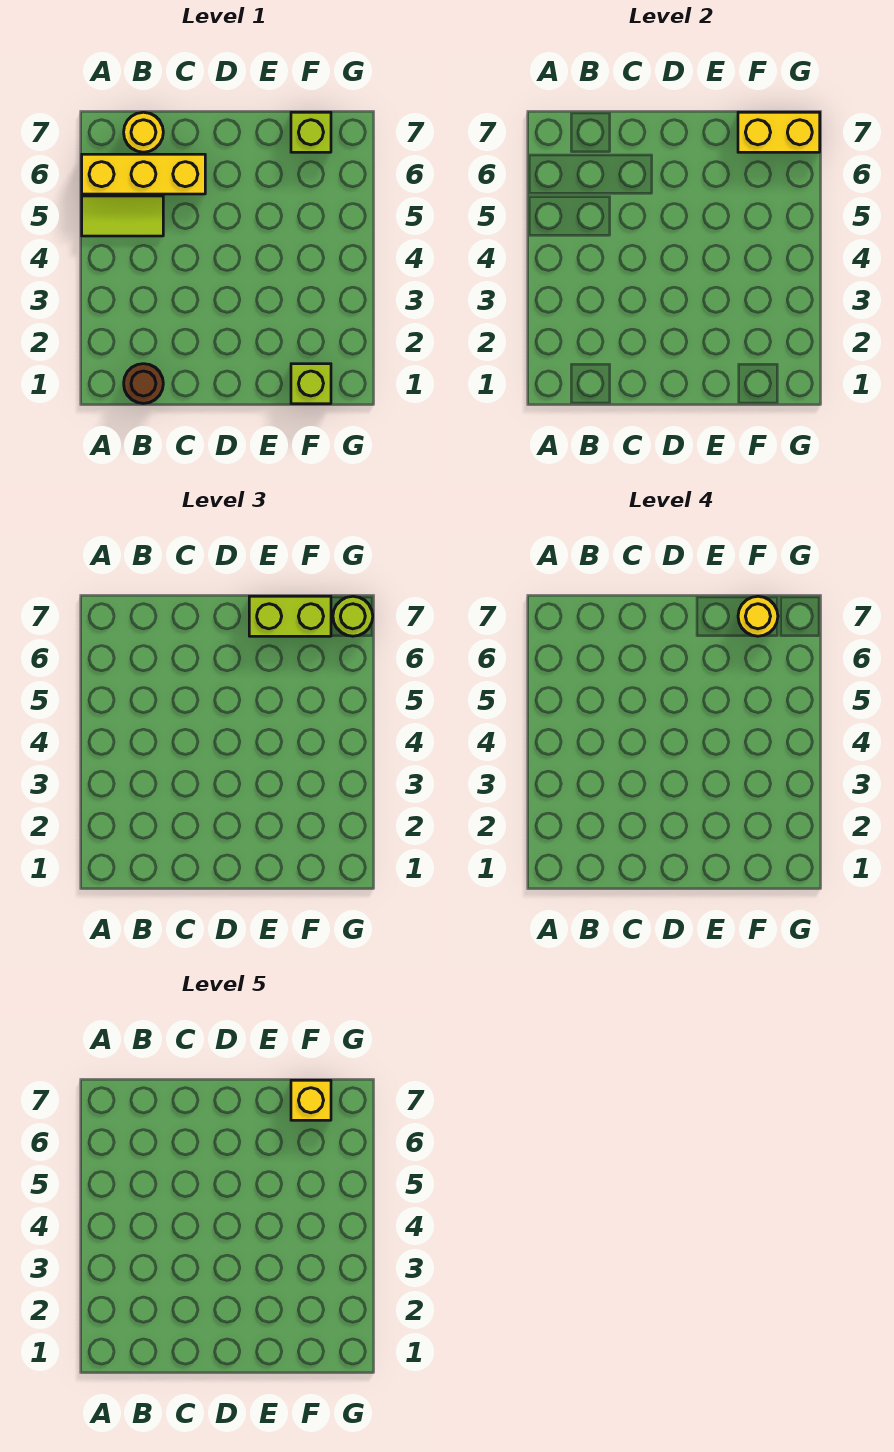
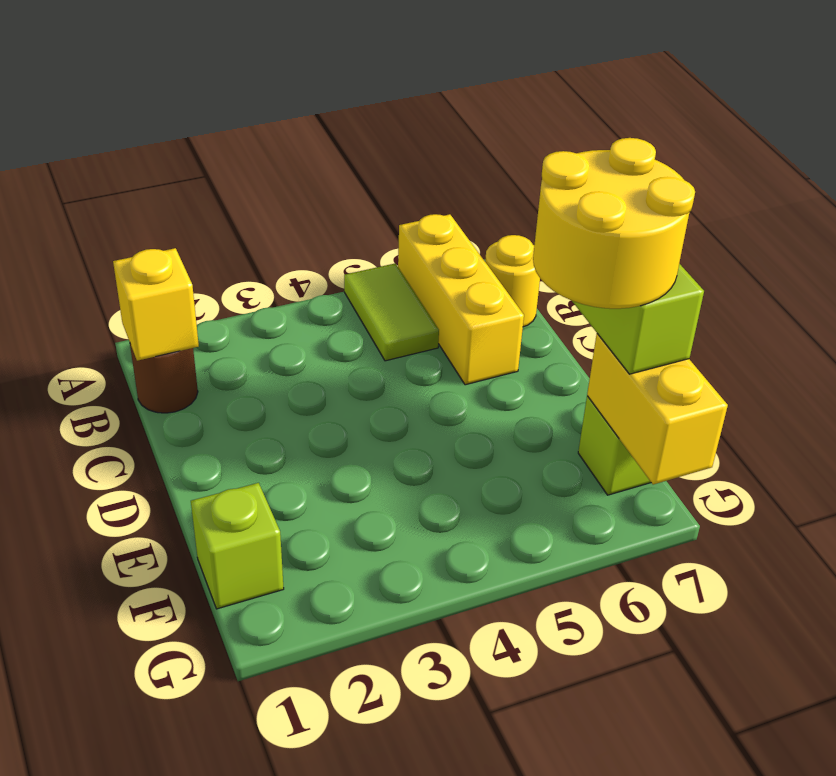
yellow 1x1 round brick [738,596,778,636] -> yellow 2x2 round brick [533,138,695,309]
yellow 1x1 brick [291,1080,331,1120] -> yellow 1x1 brick moved to [113,248,199,361]
lime 1x1 round brick [333,596,373,636] -> none

